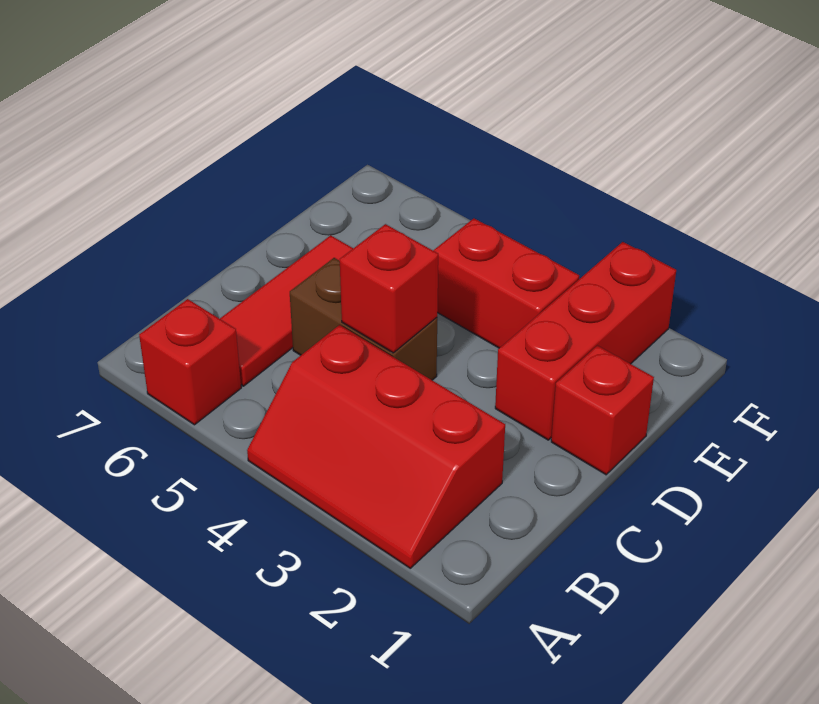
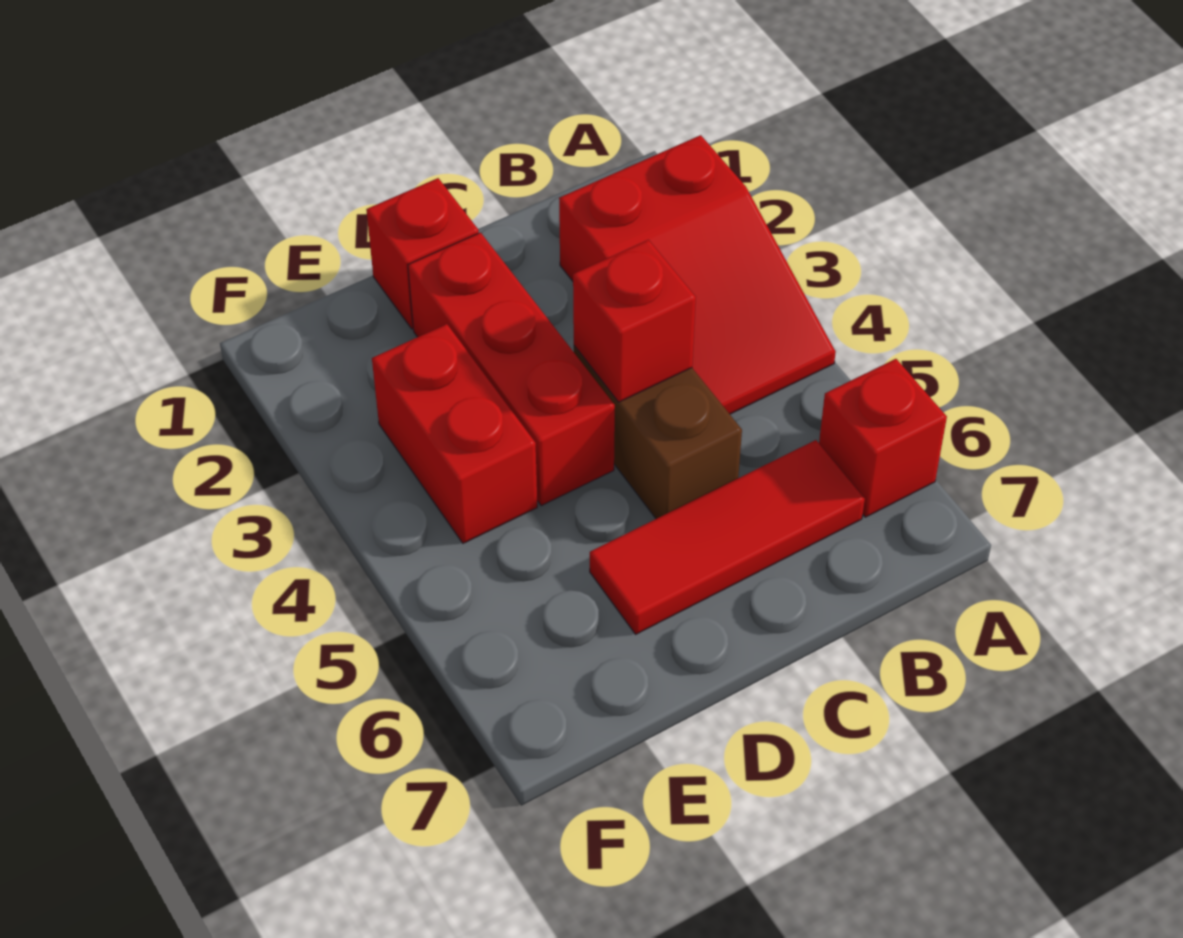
red 2x3 slope [247,325,505,568] -> red 2x3 slope turned to [559,135,836,414]
red 1x3 brick [495,242,676,440] -> red 1x3 brick turned to [408,232,615,506]

